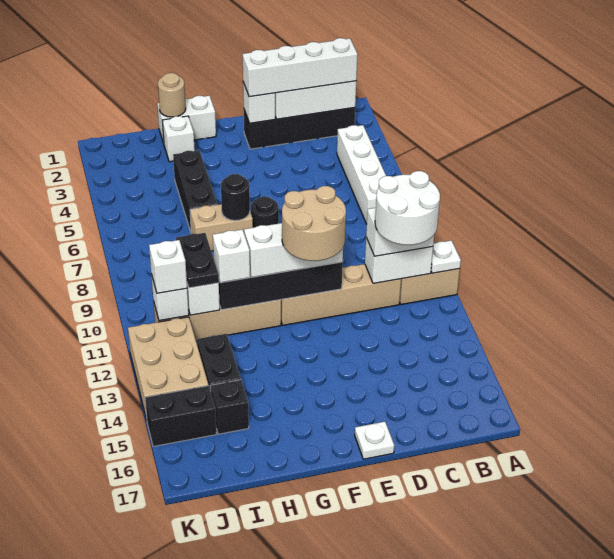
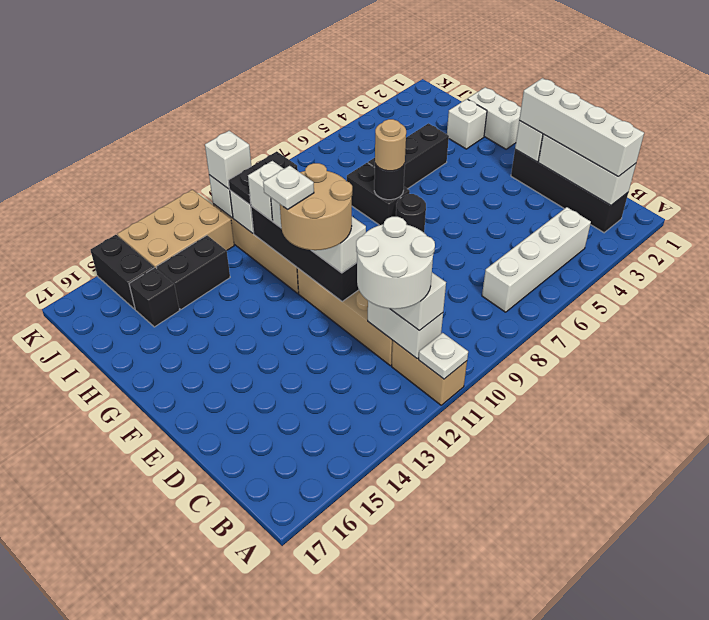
white 1x1 plate [355,422,394,459] -> white 1x1 plate moved to [263,166,314,210]
tan 1x2 brick [190,204,253,251] -> black 1x2 brick [347,163,410,225]
tan 1x1 round brick [158,73,186,117] -> tan 1x1 round brick moved to [375,119,406,171]

